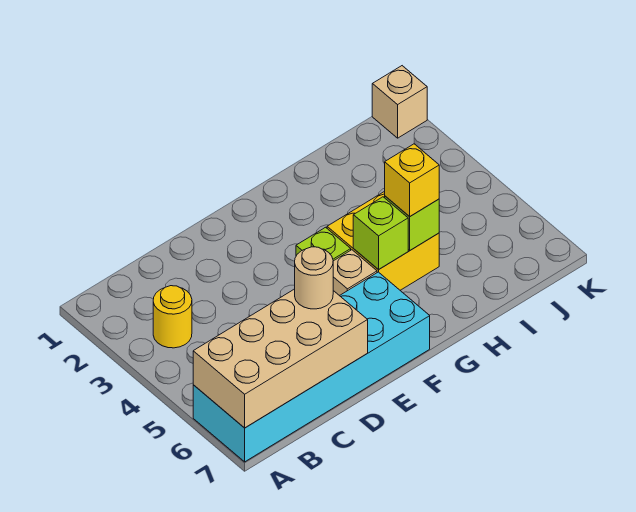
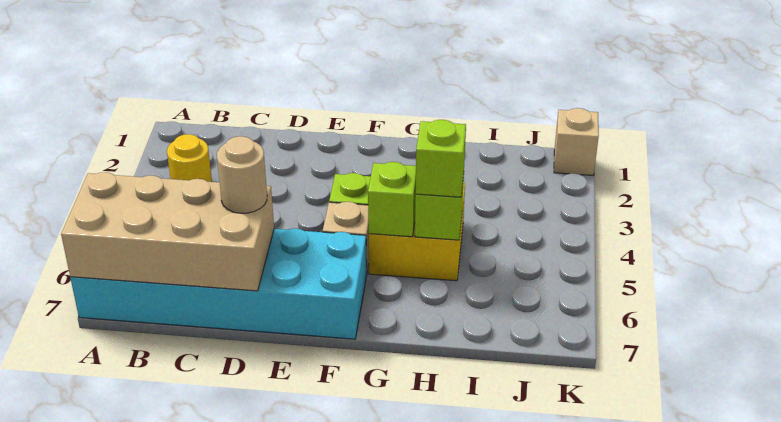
yellow 1x1 brick [385,144,439,217] -> lime 1x1 brick [416,120,466,197]

